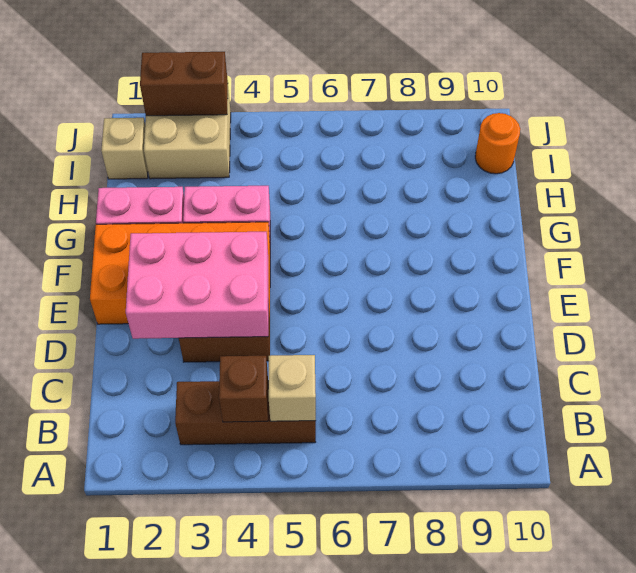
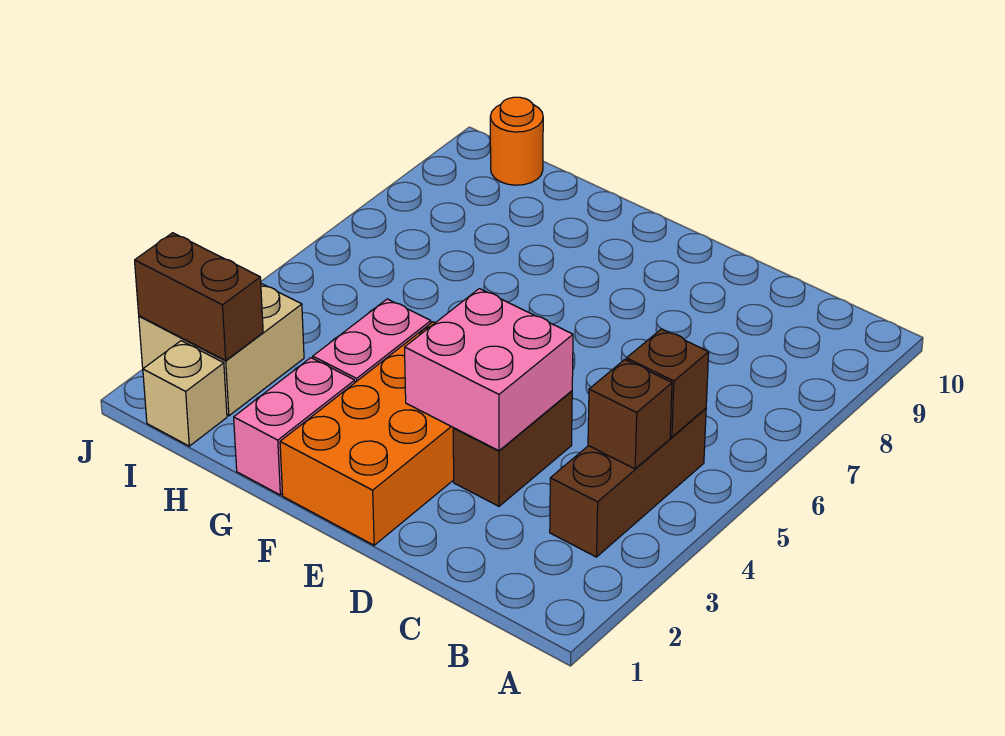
tan 1x1 brick [268,355,316,421] -> brown 1x1 brick [626,329,709,437]
pink 2x3 brick [126,232,268,339] -> pink 2x2 brick [405,289,573,451]
brown 1x2 brick [140,52,228,116] -> brown 1x2 brick turned to [135,233,263,361]

